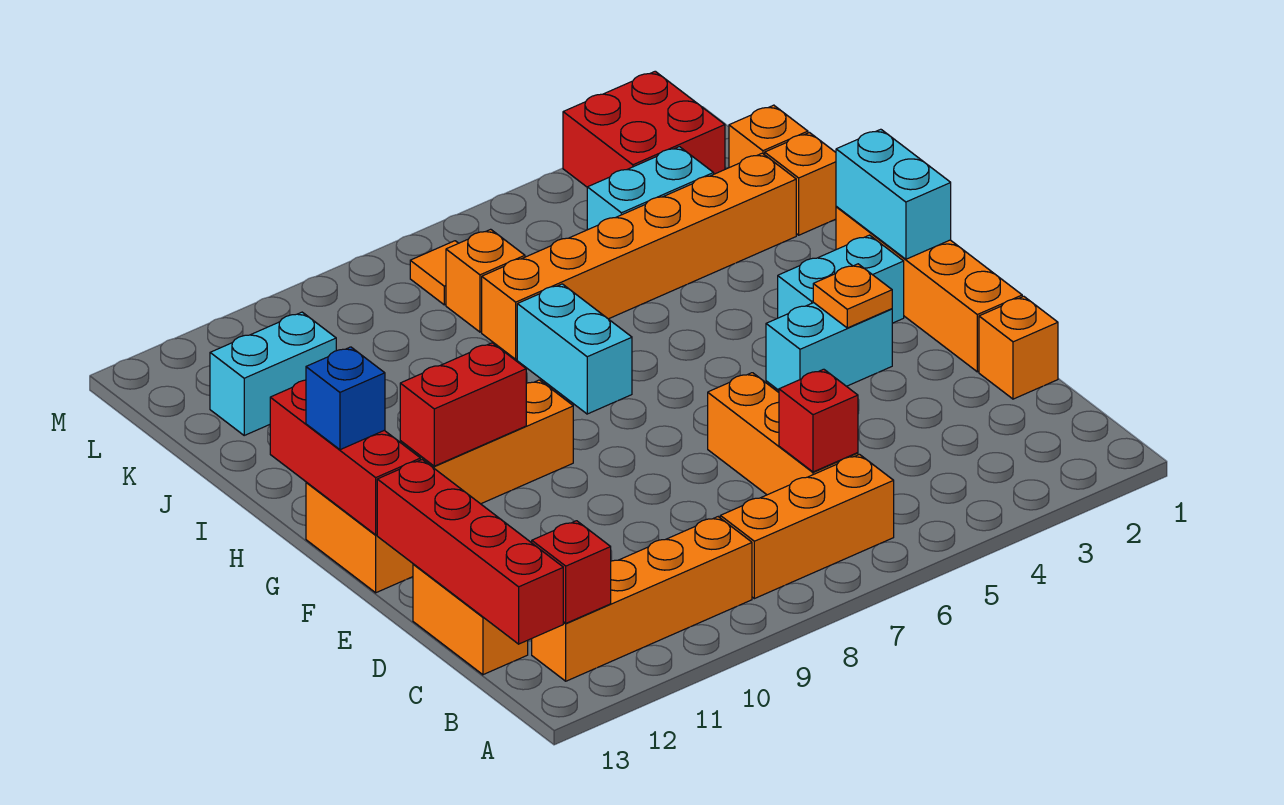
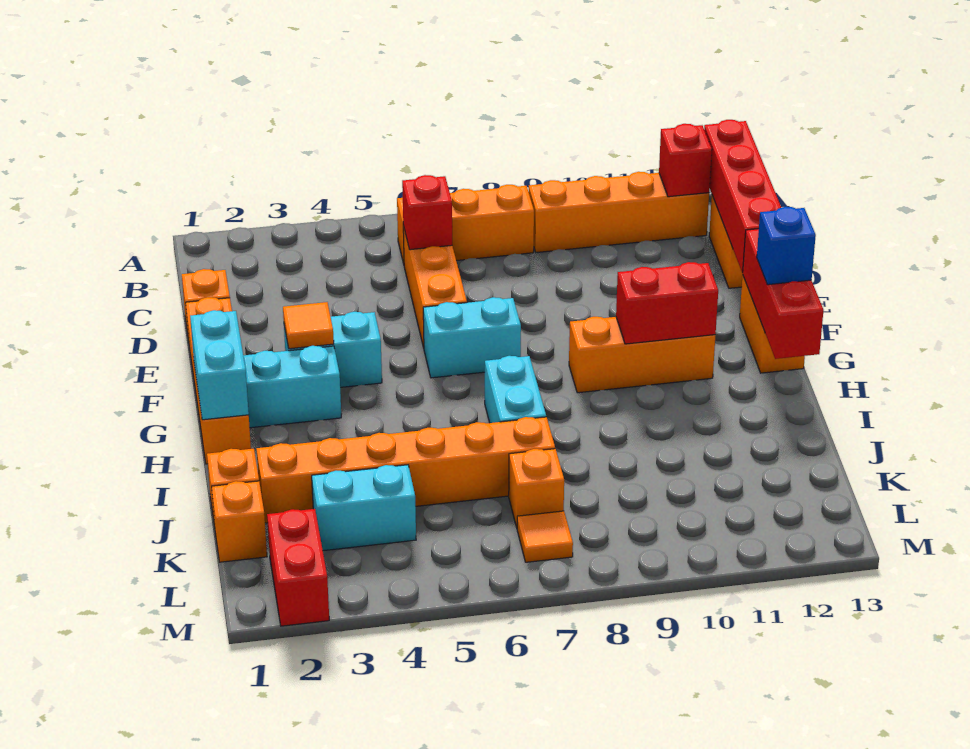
orange 1x1 plate [813,264,892,328] -> orange 1x1 tile [283,302,334,349]
cyan 1x2 brick [210,312,336,435] -> cyan 1x2 brick moved to [423,297,521,378]
red 2x2 brick [563,71,725,187] -> red 1x2 brick [267,509,329,626]

